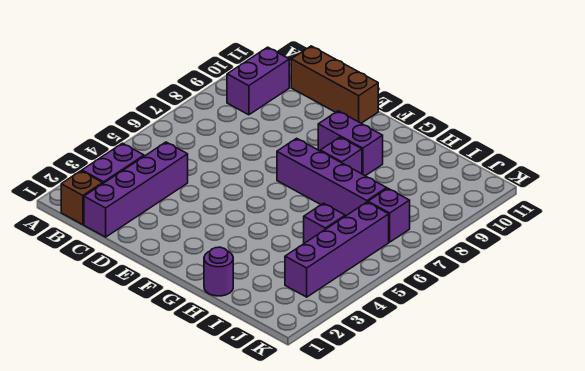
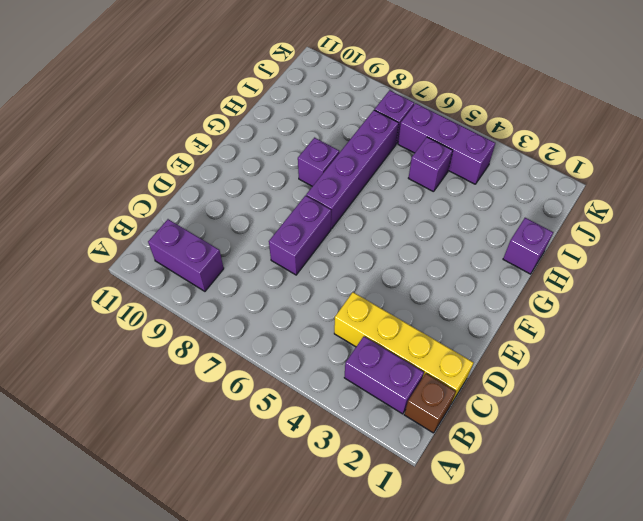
purple 1x4 brick [84,142,188,237] -> yellow 1x4 brick [334,292,474,404]
brown 1x3 brick [291,46,378,123] -> none
purple 1x2 brick [318,111,383,176] -> purple 1x2 brick moved to [269,196,331,275]
purple 1x1 round brick [204,247,233,296] -> purple 1x1 brick [503,218,553,274]
purple 1x4 brick [285,202,389,297] -> purple 1x3 brick [398,103,495,184]

